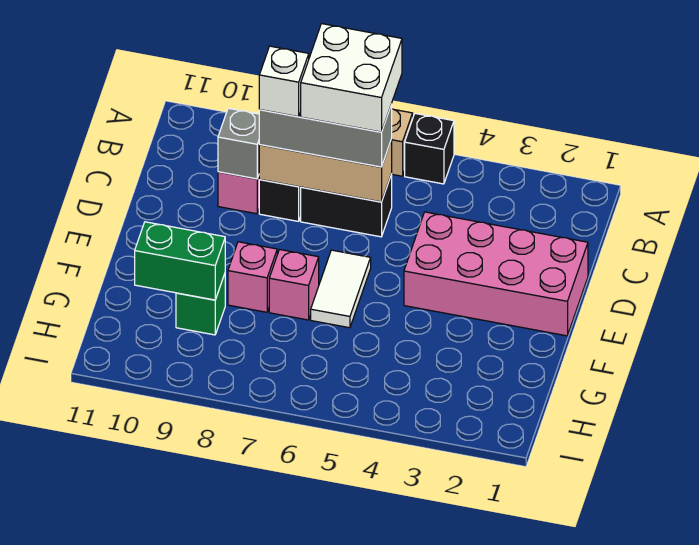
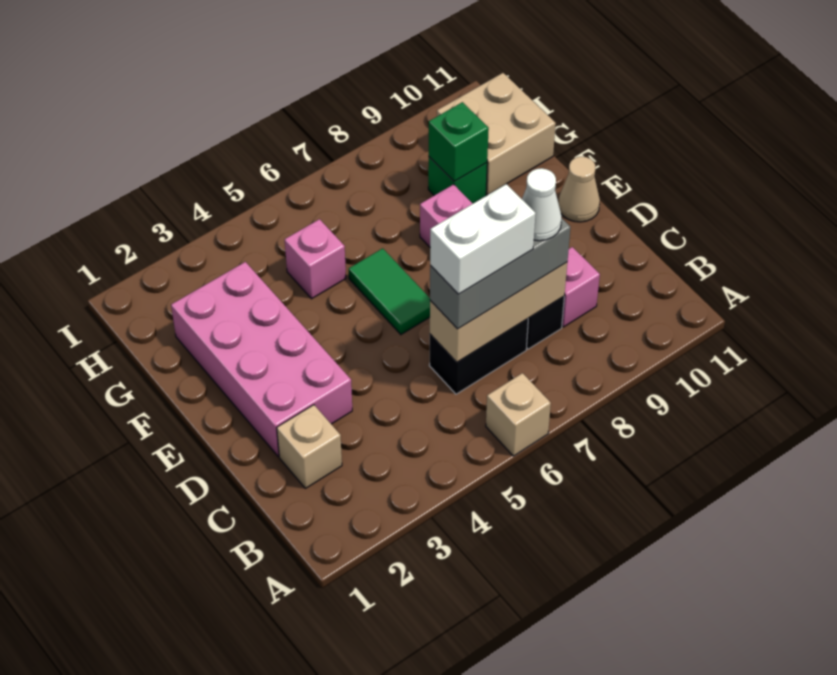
black 1x1 brick [405,114,454,184] -> none
white 2x2 brick [301,24,402,132] -> white 1x2 brick [430,184,536,294]
none -> tan 1x1 brick [277,405,342,488]
white 1x1 brick [259,46,309,117] -> white 1x1 cone [522,168,562,241]
grey 1x1 brick [218,108,259,179] -> none
pink 2x4 brick [404,212,588,336] -> pink 2x4 brick turned to [171,262,352,456]
white 1x2 tile [311,250,371,328] -> green 1x2 tile [349,248,430,335]
none -> tan 1x1 cone [558,157,600,222]
pink 1x1 brick [269,250,319,320] -> pink 1x1 brick moved to [285,219,346,299]
green 1x2 brick [135,222,225,300] -> green 1x1 brick [429,102,489,182]
none -> tan 2x2 brick [437,73,556,195]

